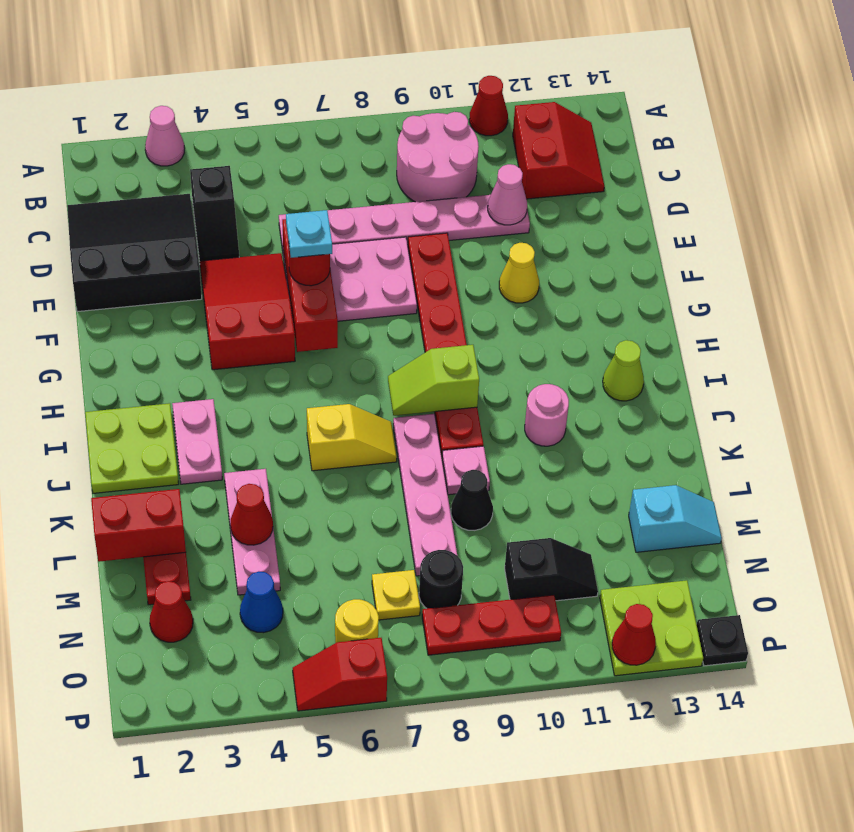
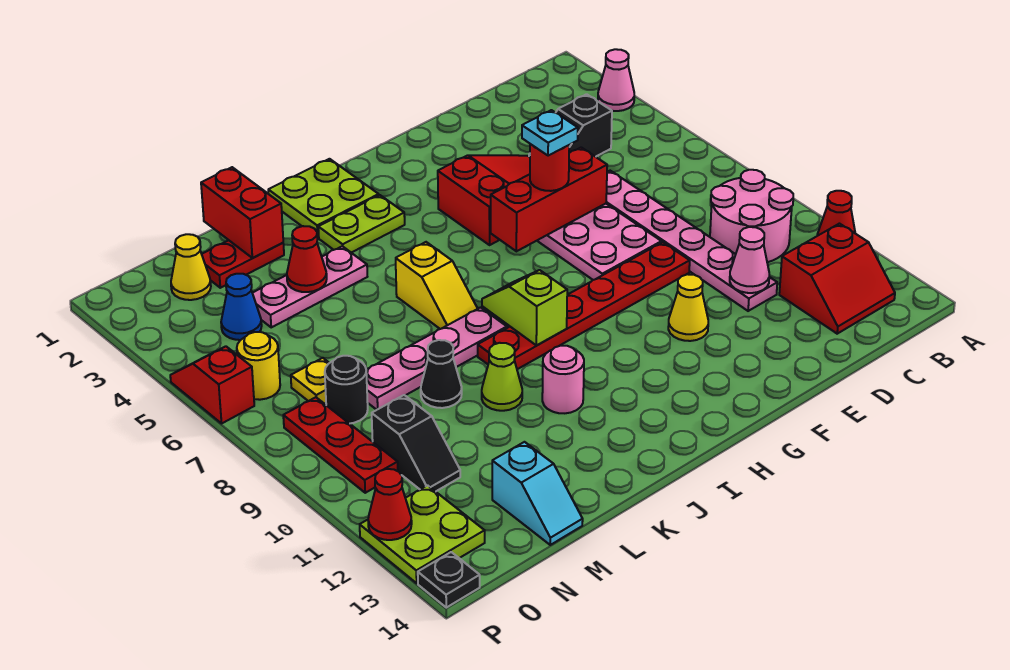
black 3x3 slope [67,194,202,312] -> none
pink 1x2 plate [172,399,222,484] -> lime 1x2 plate [318,195,405,253]
lime 1x1 cone [603,340,644,401] -> lime 1x1 cone moved to [482,343,522,411]
pink 1x1 plate [442,446,490,495] -> none
red 1x1 cone [150,581,193,642] -> yellow 1x1 cone [171,234,211,300]

